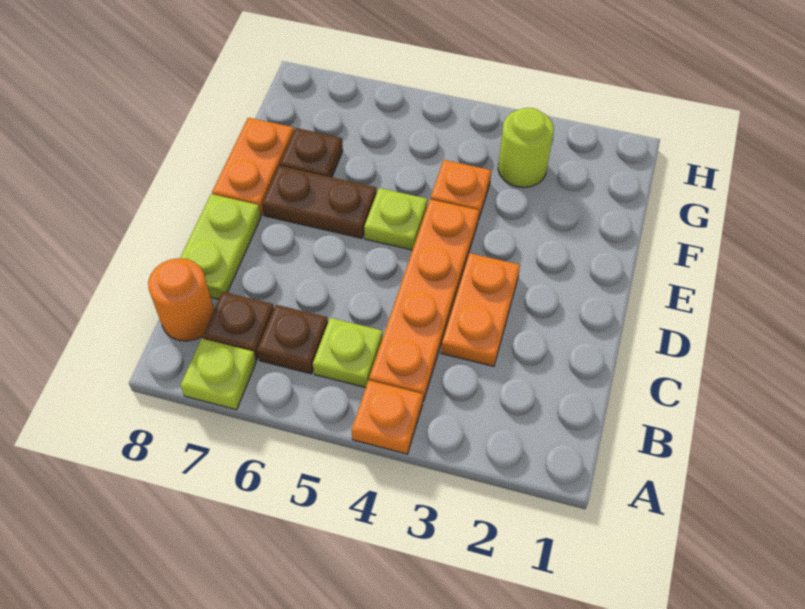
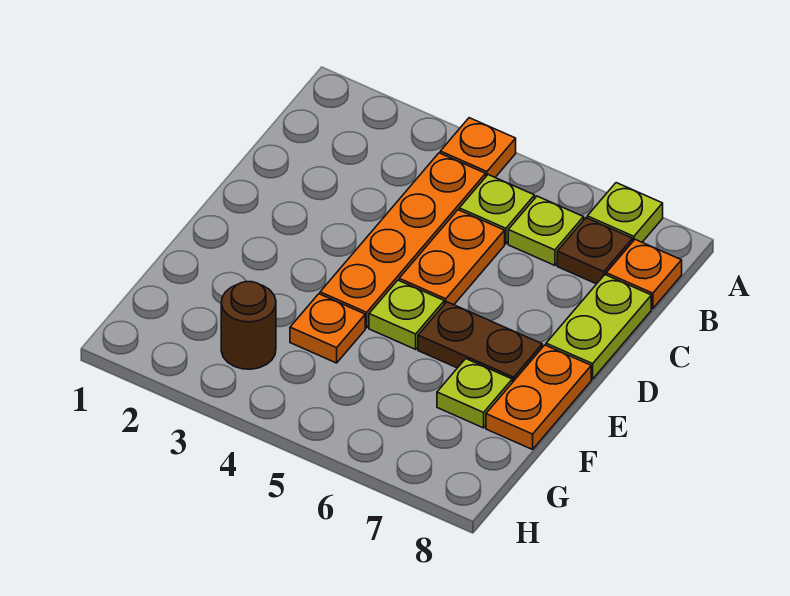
brown 1x1 plate [257,305,328,374] -> lime 1x1 plate [508,196,584,265]
orange 1x1 round brick [148,258,214,341] -> orange 1x1 plate [606,240,682,309]
orange 1x2 plate [441,253,520,366] -> orange 1x2 plate moved to [399,210,505,305]
brown 1x1 plate [280,128,343,177] -> lime 1x1 plate [437,359,512,428]
lime 1x1 round brick [498,108,554,188] -> brown 1x1 round brick [221,282,276,369]

